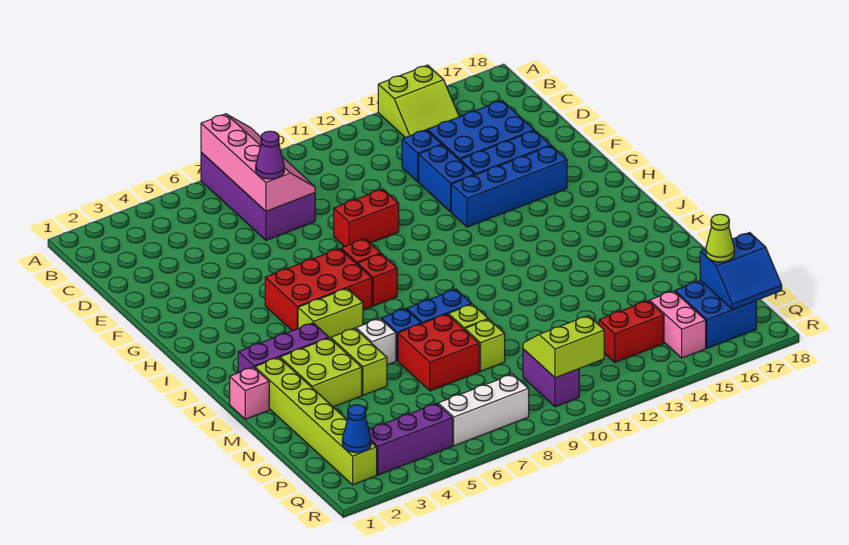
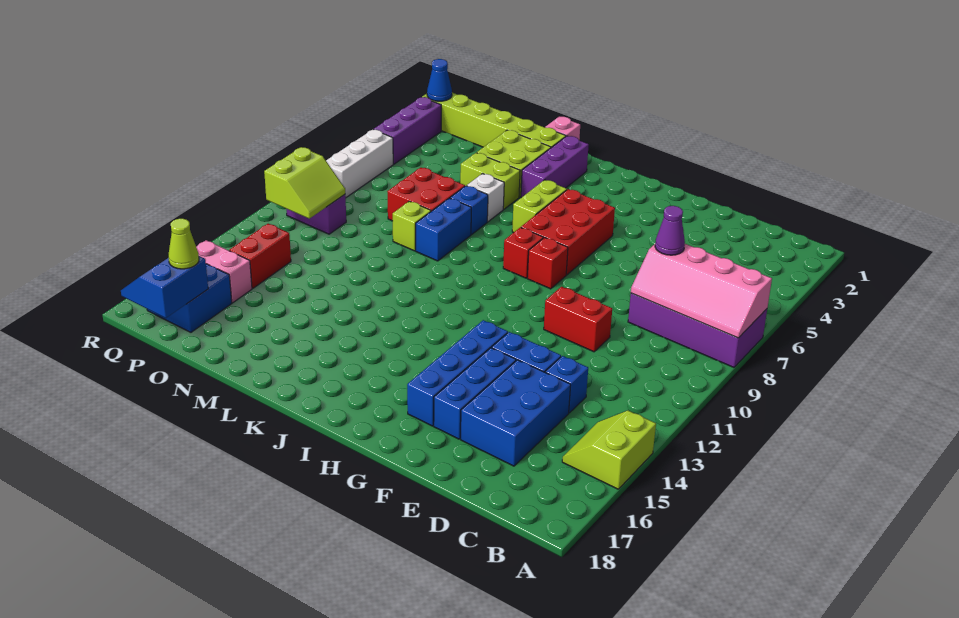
red 1x2 brick [334,189,399,247] -> red 1x2 brick turned to [544,287,612,352]
lime 1x1 brick [465,319,505,371] -> none

